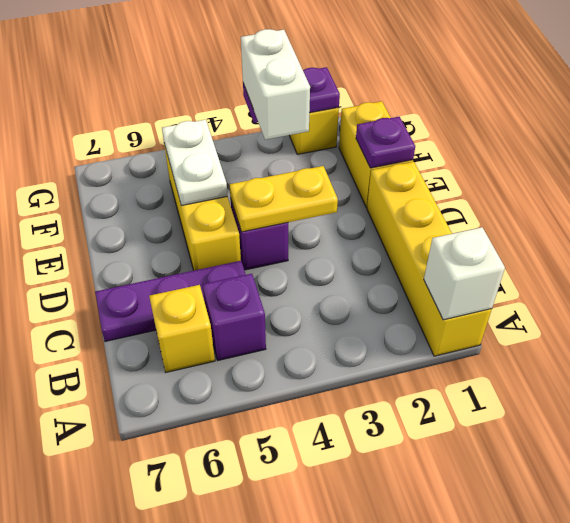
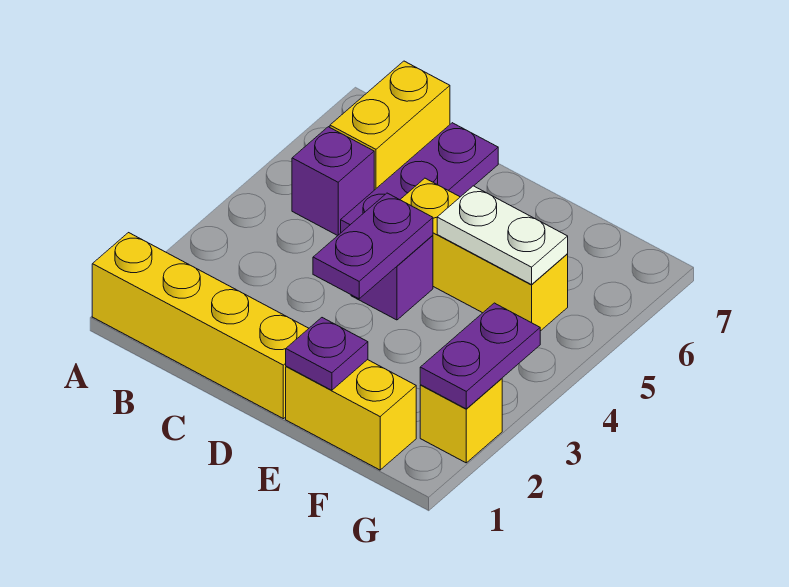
white 1x1 brick [424,227,505,320] -> none
yellow 1x1 brick [149,285,215,372] -> yellow 1x2 brick [330,61,450,190]
yellow 1x2 plate [230,166,338,232] -> purple 1x2 plate [313,193,433,299]
white 1x2 brick [241,29,310,140] -> none

